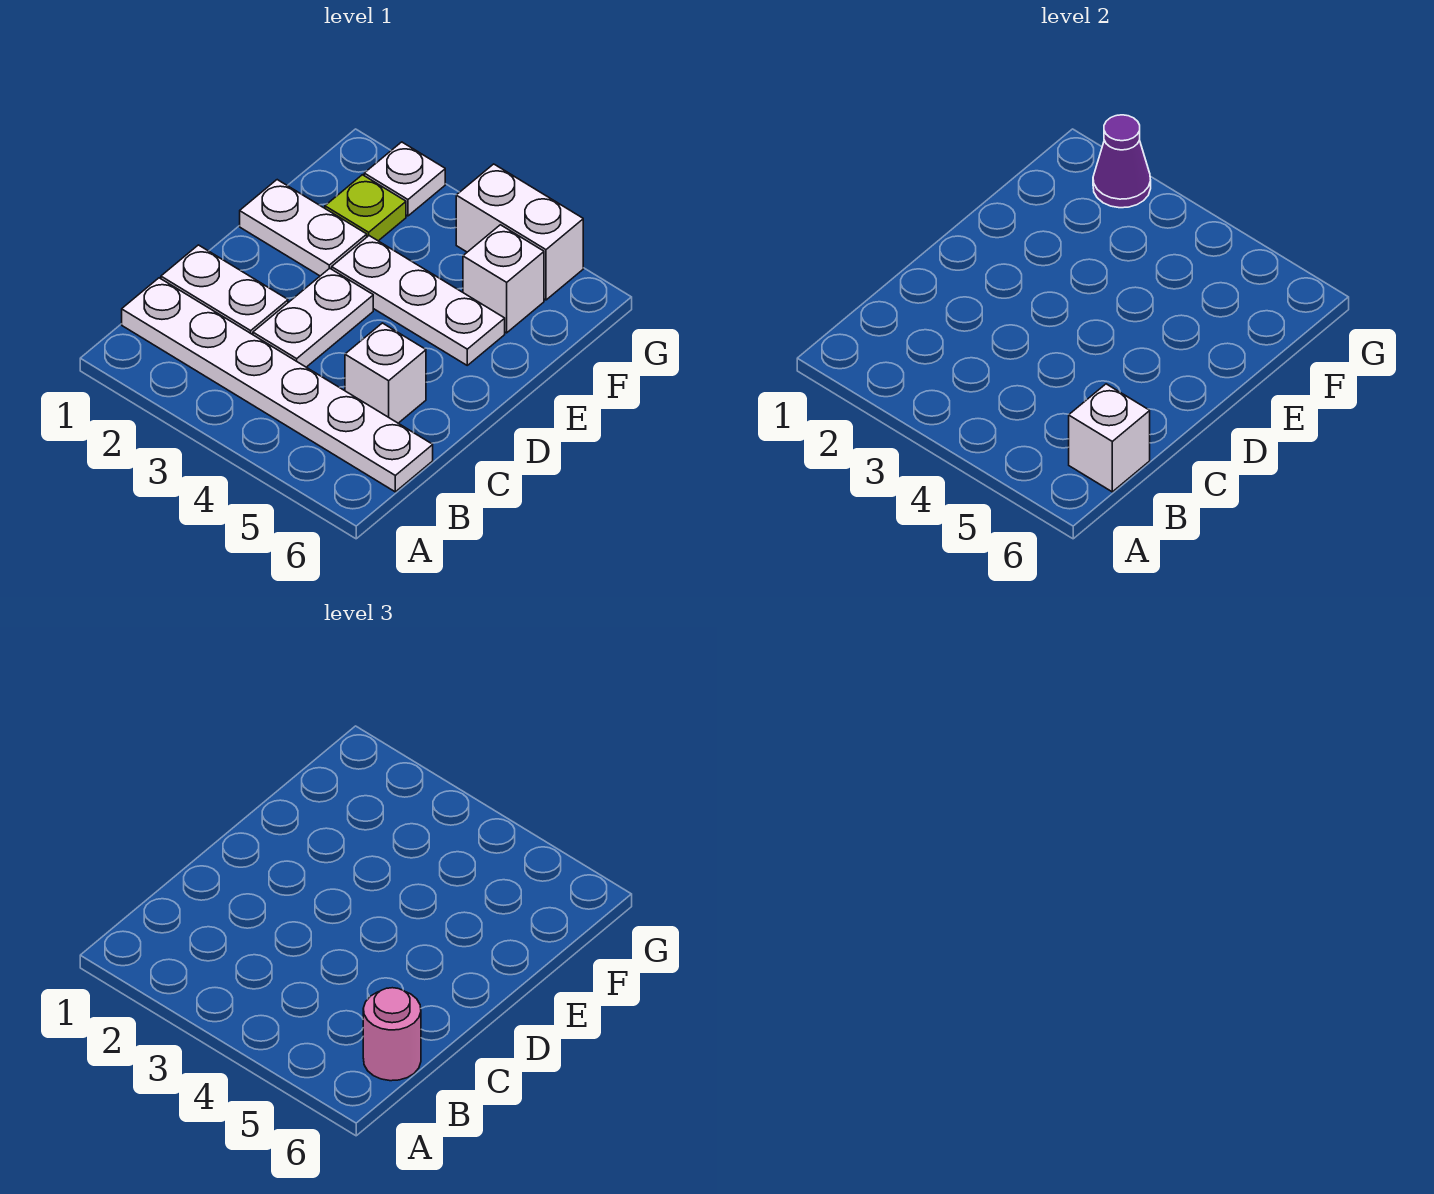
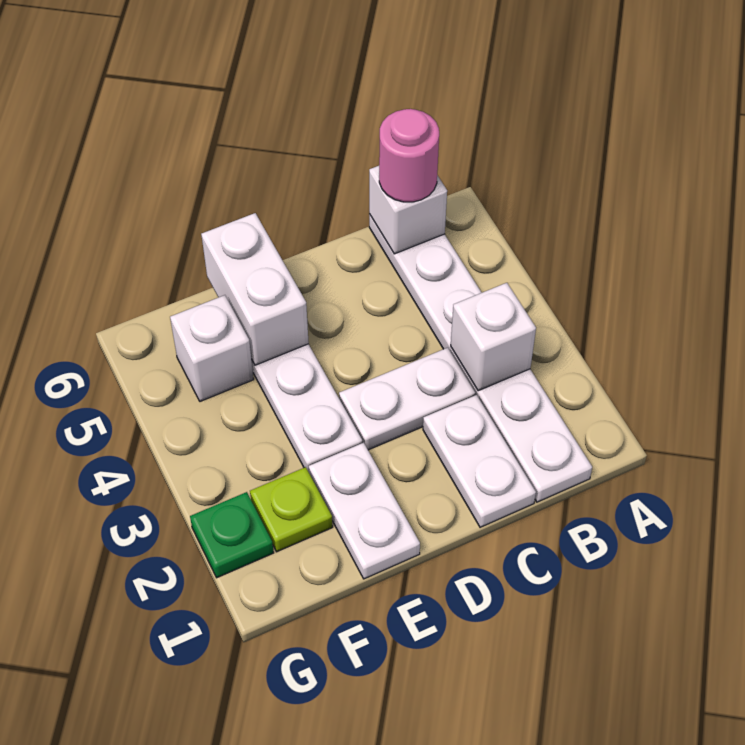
white 1x1 brick [345,323,426,423] -> white 1x1 brick moved to [451,283,536,391]
white 1x1 plate [364,142,445,216] -> green 1x1 plate [190,492,274,578]
purple 1x1 cone [1093,115,1151,208] -> none
white 1x2 brick [456,164,583,300] -> white 1x2 brick moved to [201,213,309,365]

